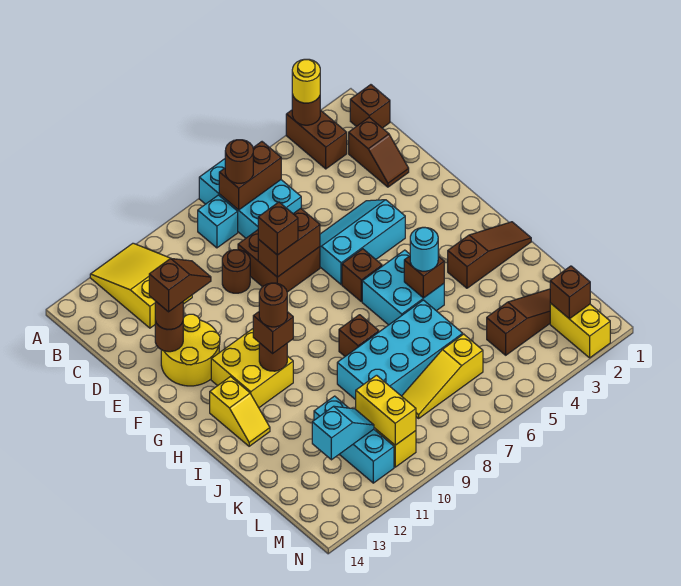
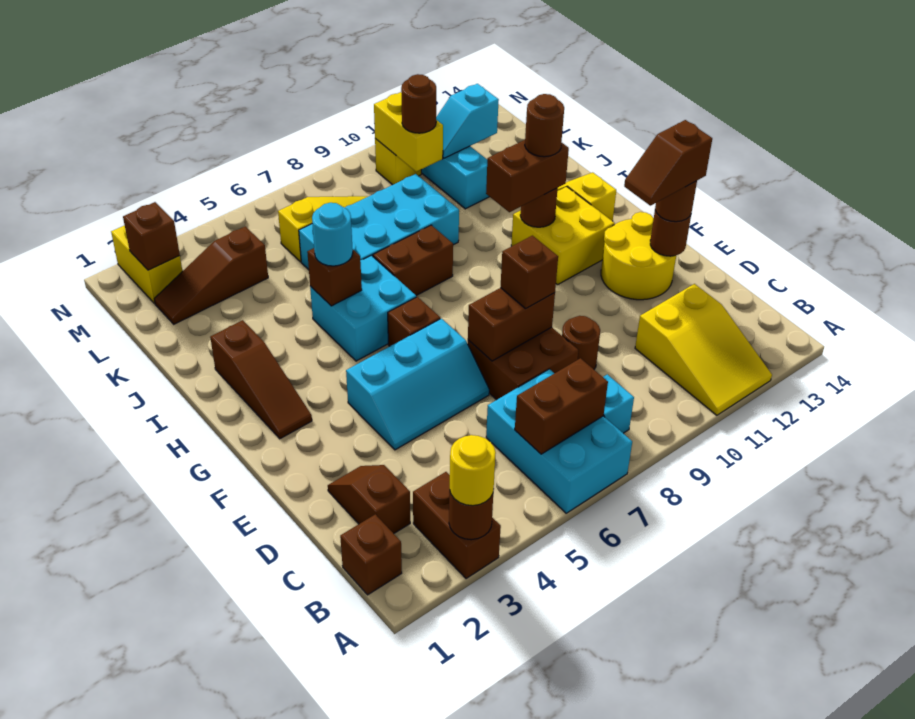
brown 1x1 round brick [225,140,253,183] -> brown 1x1 round brick moved to [401,74,436,133]
brown 1x1 brick [253,312,293,353] -> brown 1x2 brick [486,140,569,212]
brown 1x3 slope [448,222,531,288] -> brown 1x3 slope turned to [210,320,312,439]
brown 1x1 brick [339,315,379,356] -> brown 1x2 brick [373,225,453,296]

